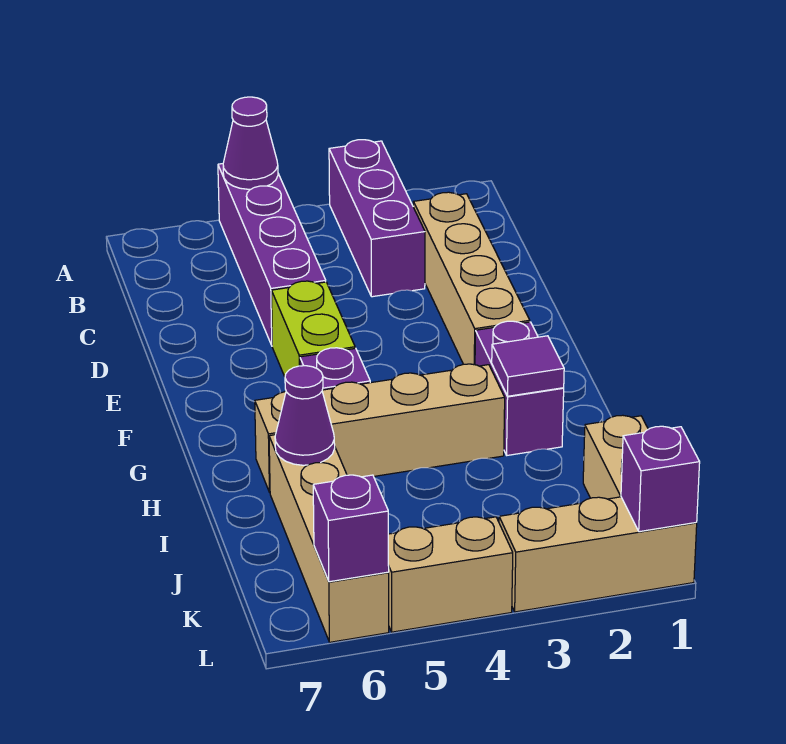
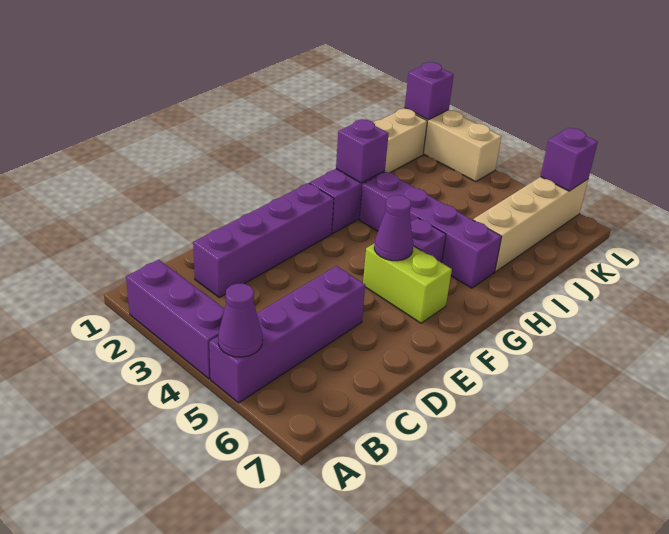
purple 1x3 brick [329,140,425,297] -> purple 1x3 brick turned to [126,260,225,379]
tan 1x4 brick [413,192,530,365] -> purple 1x4 brick [193,183,334,298]
lime 1x2 brick [271,281,355,377] -> lime 1x2 brick turned to [363,243,452,323]
purple 1x1 tile [492,336,564,396] -> purple 1x1 brick [336,119,389,183]
tan 1x4 brick [255,364,505,492] -> purple 1x4 brick [359,172,502,288]
purple 1x1 cone [275,366,335,465] -> purple 1x1 cone moved to [374,195,413,261]
tan 1x2 brick [388,517,513,632] -> none

